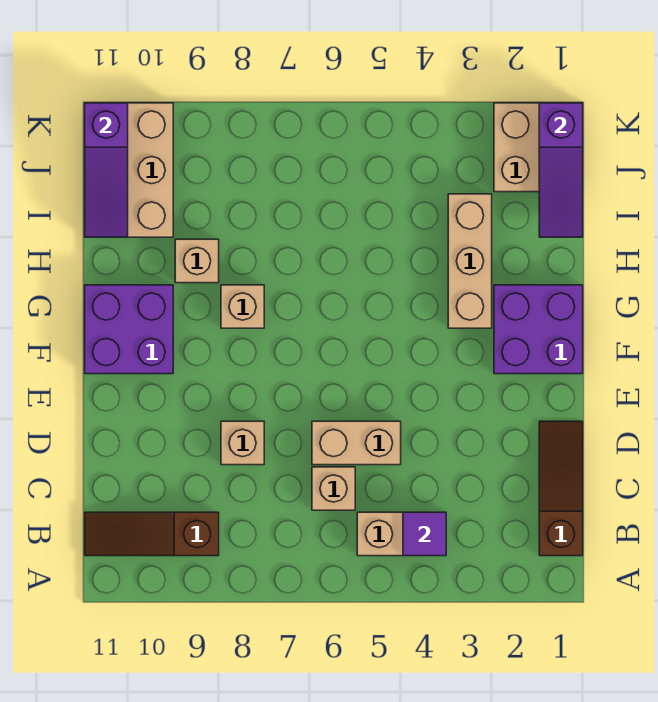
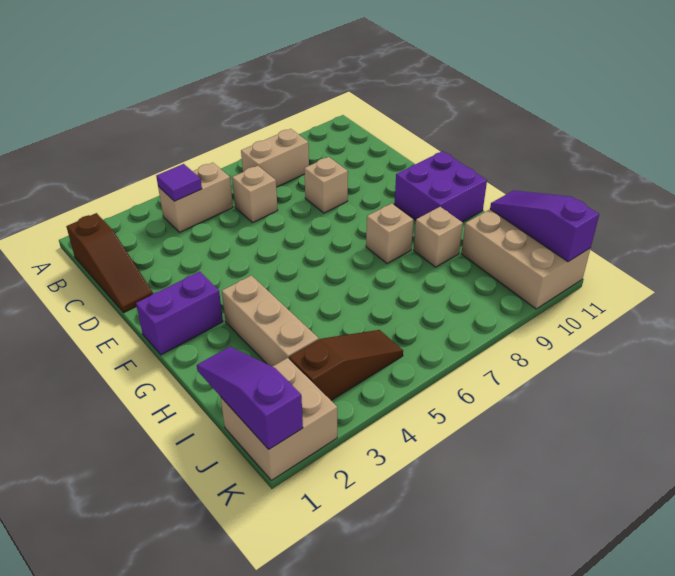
brown 1x3 slope [85,512,219,556] -> brown 1x3 slope moved to [289,330,403,400]
tan 1x2 brick [312,421,401,465] -> tan 1x2 brick moved to [241,129,309,187]
purple 2x2 brick [494,285,583,374] -> purple 1x2 brick [136,271,223,355]

